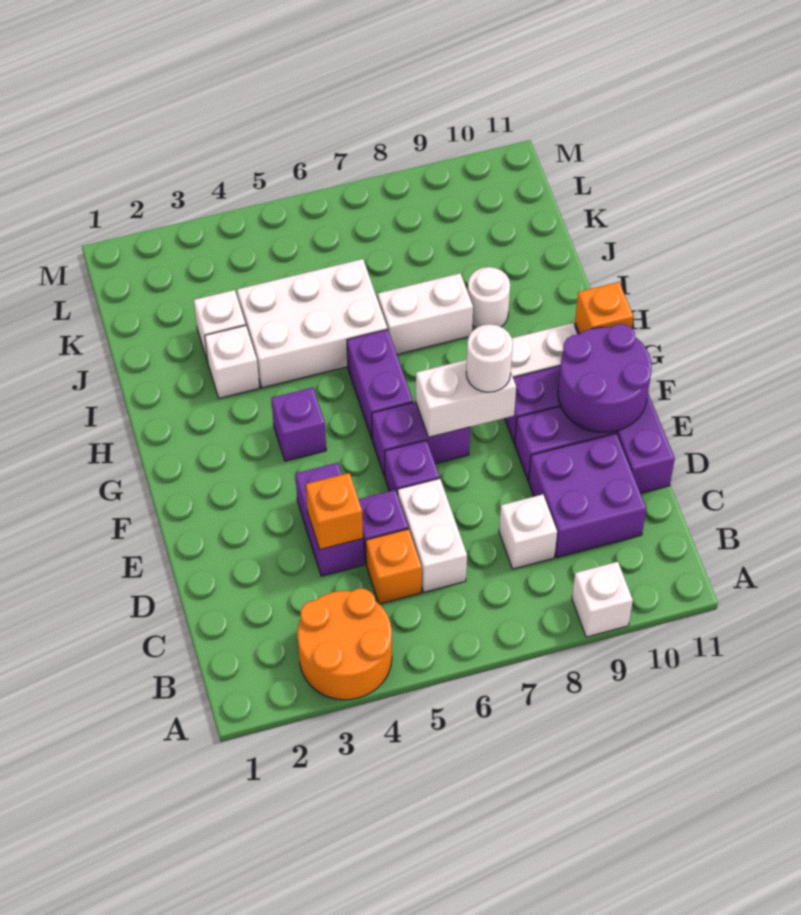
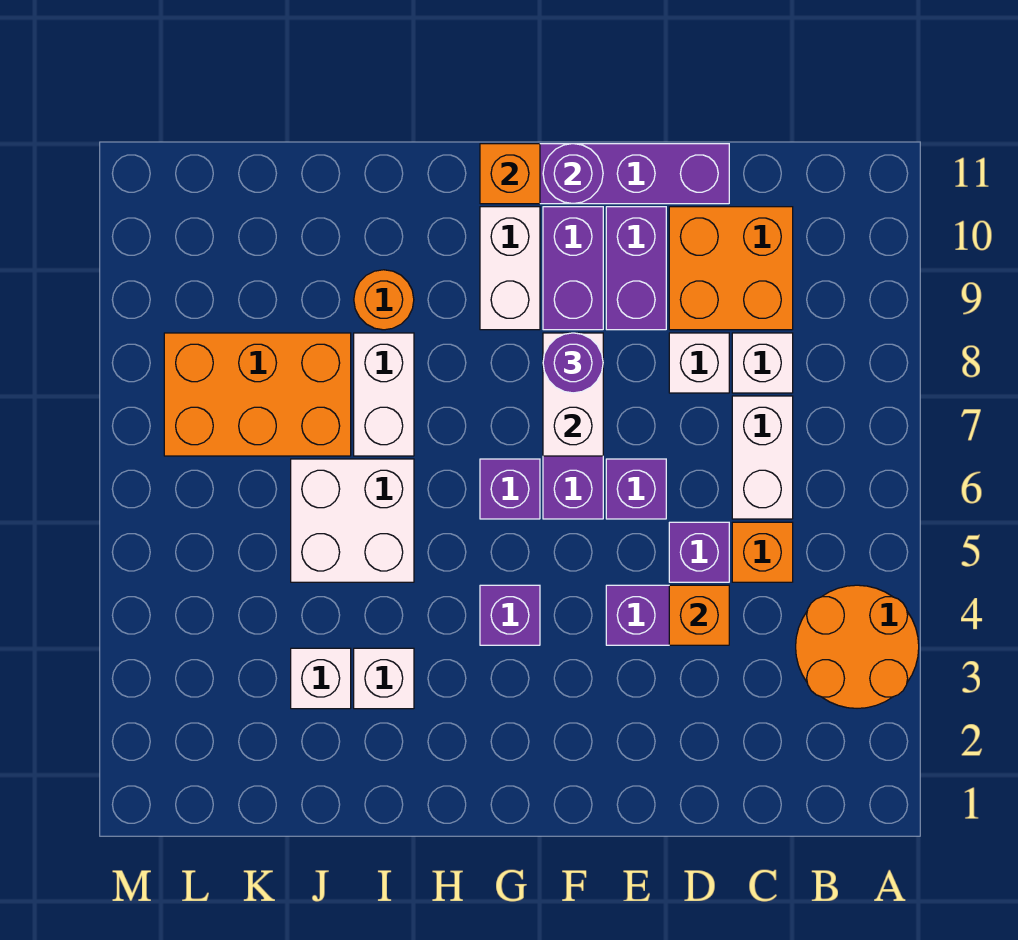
white 1x1 brick [572,562,633,637] -> white 1x1 brick moved to [669,333,729,393]
white 1x2 brick [398,479,467,592] -> white 1x2 brick turned to [732,396,793,519]
purple 2x2 brick [529,433,646,557] -> orange 2x2 brick [669,207,793,330]
purple 2x2 round brick [558,324,652,432] -> purple 1x1 round brick [543,144,603,204]
white 1x1 round brick [466,324,513,392] -> purple 1x1 round brick [543,333,603,393]
purple 1x2 brick [347,329,413,438] -> purple 1x1 brick [480,459,540,519]
white 2x3 brick [237,259,387,388] -> white 2x2 brick [291,459,414,582]
white 1x1 round brick [468,267,510,328] -> orange 1x1 round brick [354,270,414,330]
none -> orange 2x3 brick [164,333,351,456]

